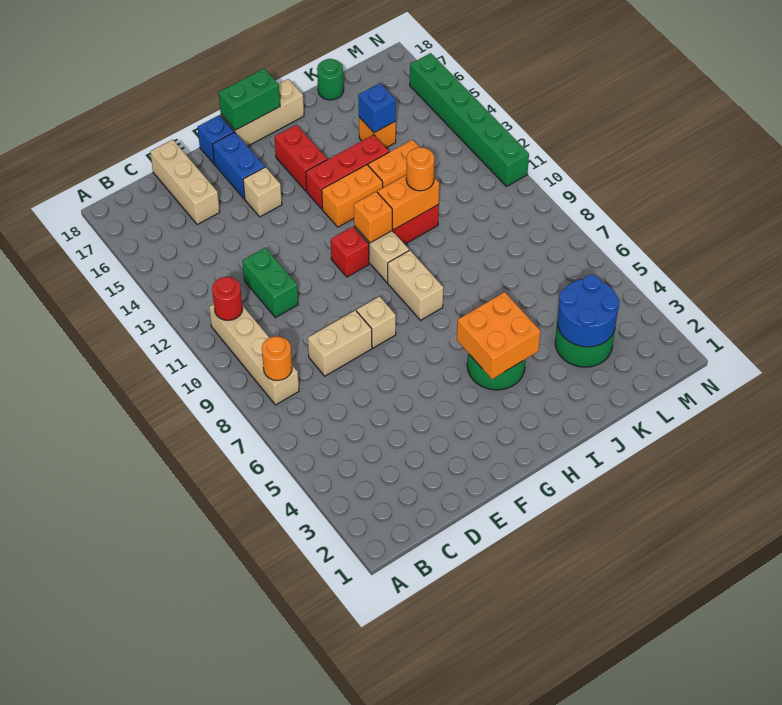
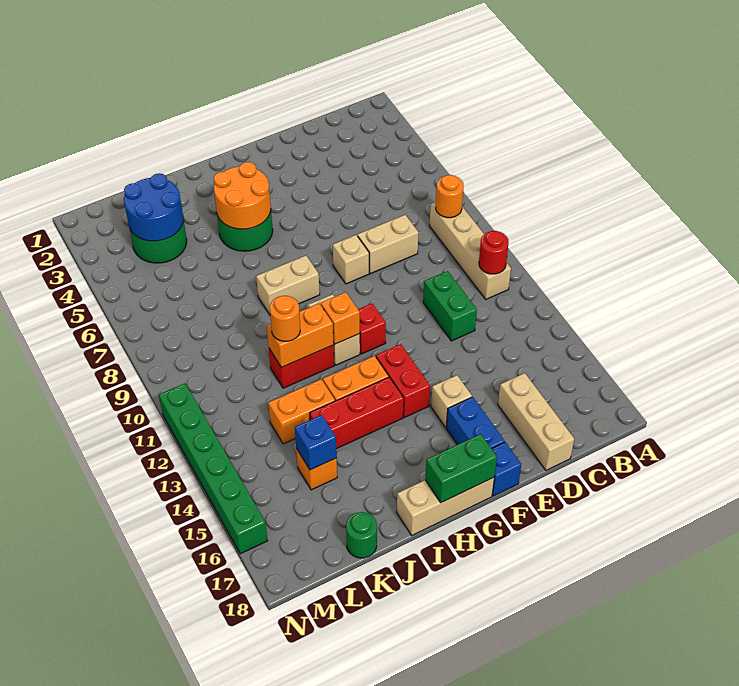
orange 2x2 brick [457,292,540,379] -> orange 2x2 round brick [214,162,271,229]
tan 1x2 brick [388,250,443,320] -> tan 1x2 brick turned to [256,256,320,315]
red 1x2 brick [275,125,327,192] -> red 1x2 brick moved to [376,344,430,417]

